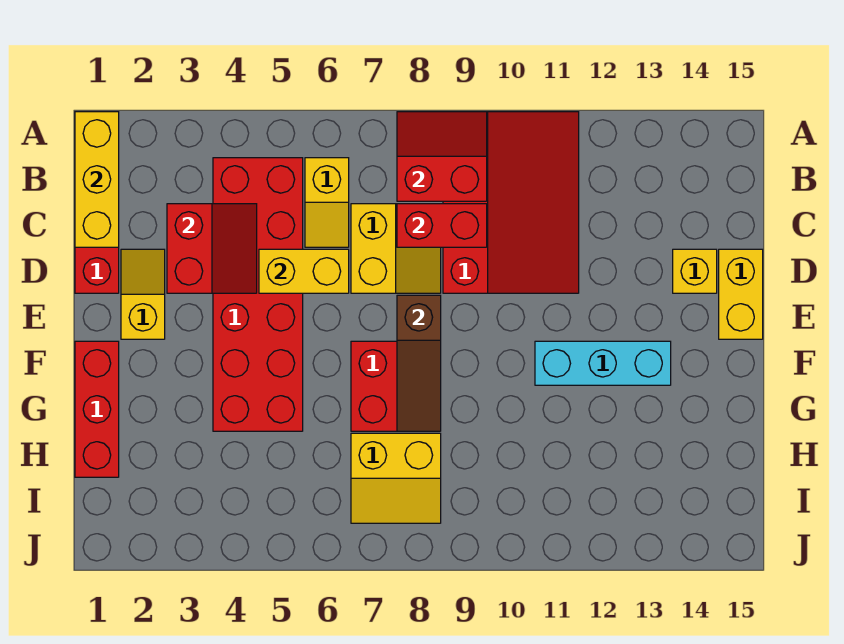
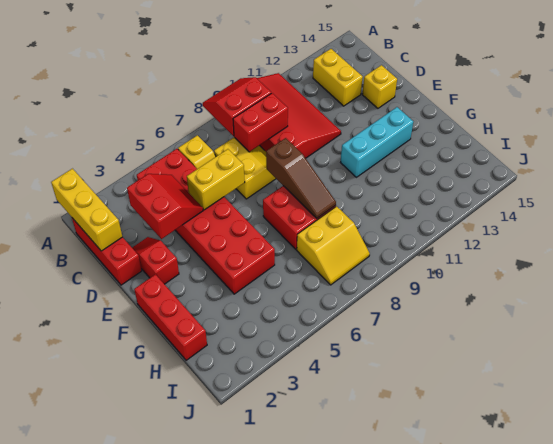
yellow 1x2 slope [121,249,165,339] -> red 1x2 slope [132,237,179,284]
yellow 1x2 brick [719,249,763,339] -> yellow 1x2 brick moved to [313,49,363,106]

